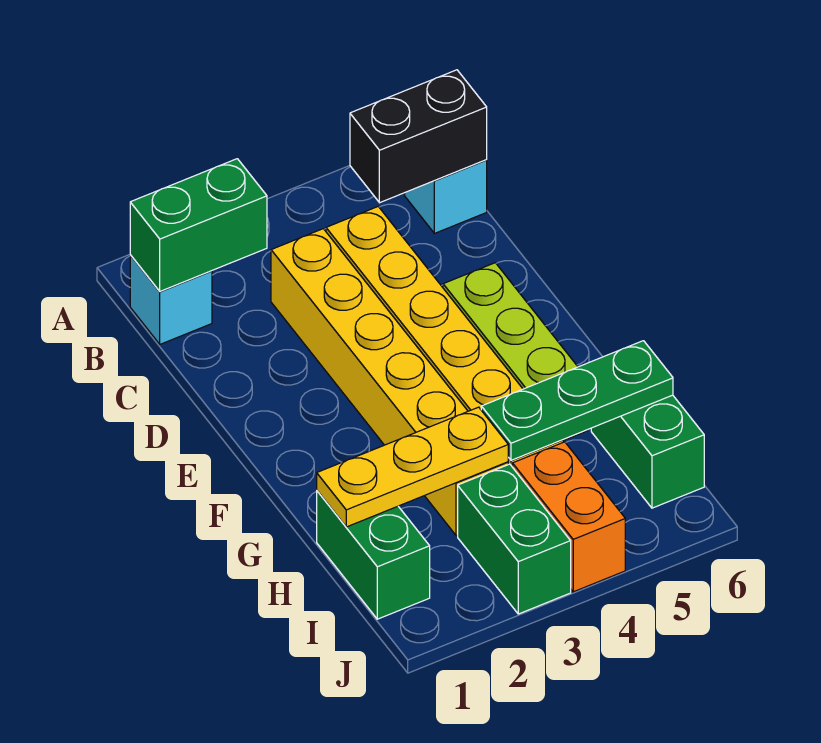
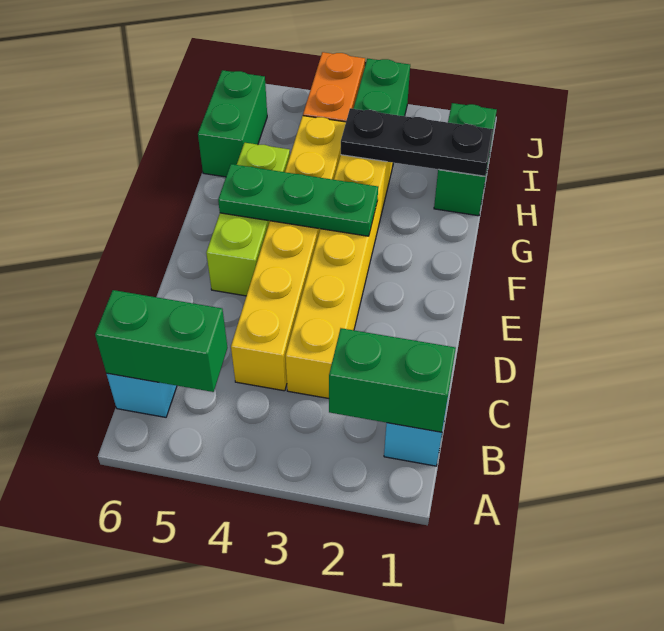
black 1x2 brick [350,70,487,203] -> green 1x2 brick [95,290,228,392]
yellow 1x3 plate [317,407,508,527] -> black 1x3 plate [341,108,493,176]
green 1x3 plate [481,341,673,460] -> green 1x3 plate moved to [218,164,378,236]

